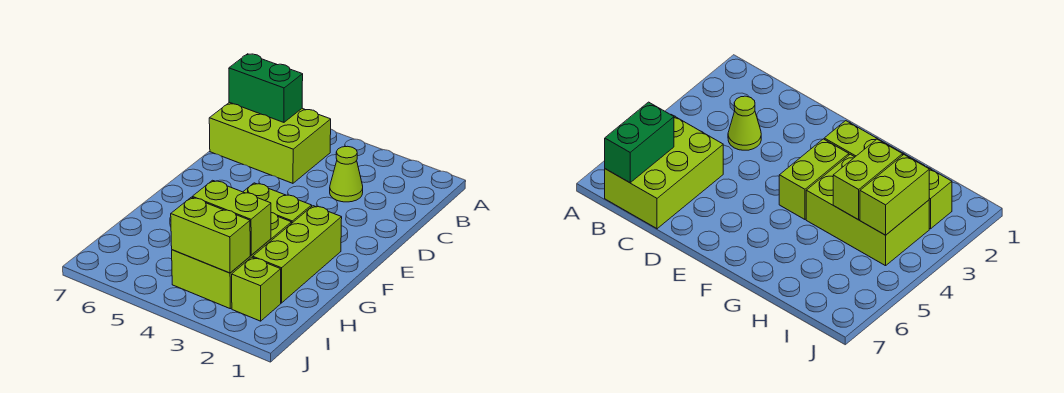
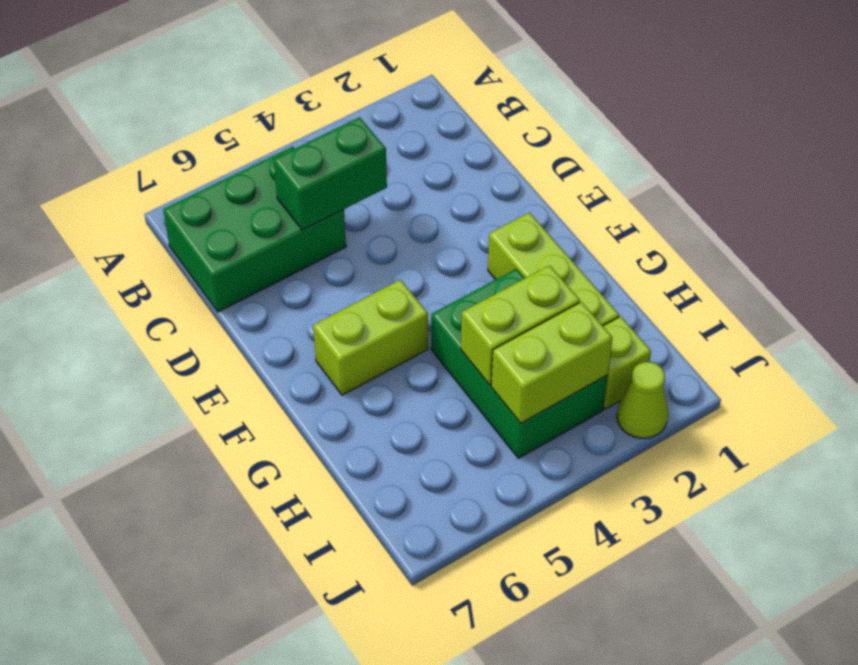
lime 2x3 brick [209,102,331,183] -> green 2x3 brick [163,147,346,312]
green 1x2 brick [229,54,303,122] -> green 1x2 brick moved to [273,117,387,230]
lime 1x1 cone [330,146,363,202] -> lime 1x1 cone moved to [617,362,668,438]
lime 1x2 brick [243,183,312,224] -> lime 1x2 brick moved to [313,280,428,395]
lime 2x3 brick [172,213,291,309] -> green 2x3 brick [431,269,608,458]

